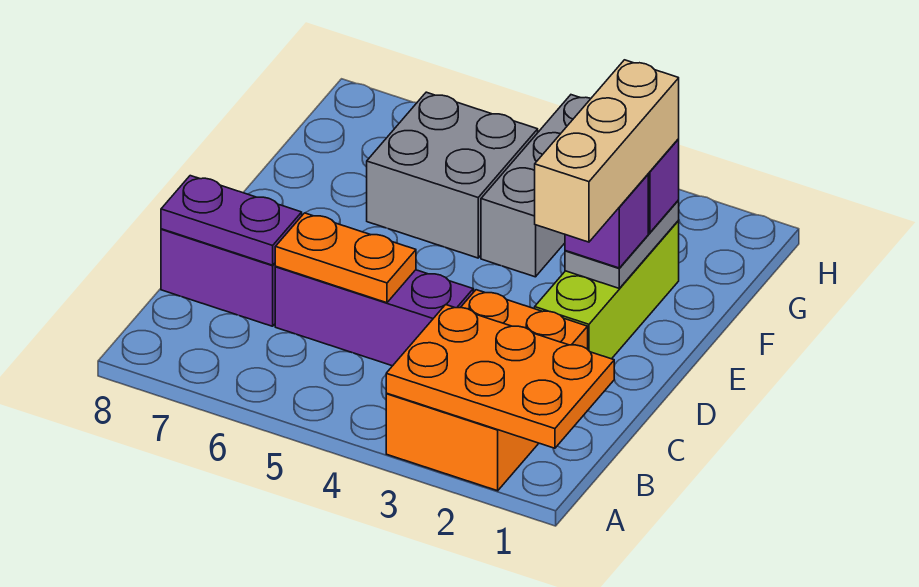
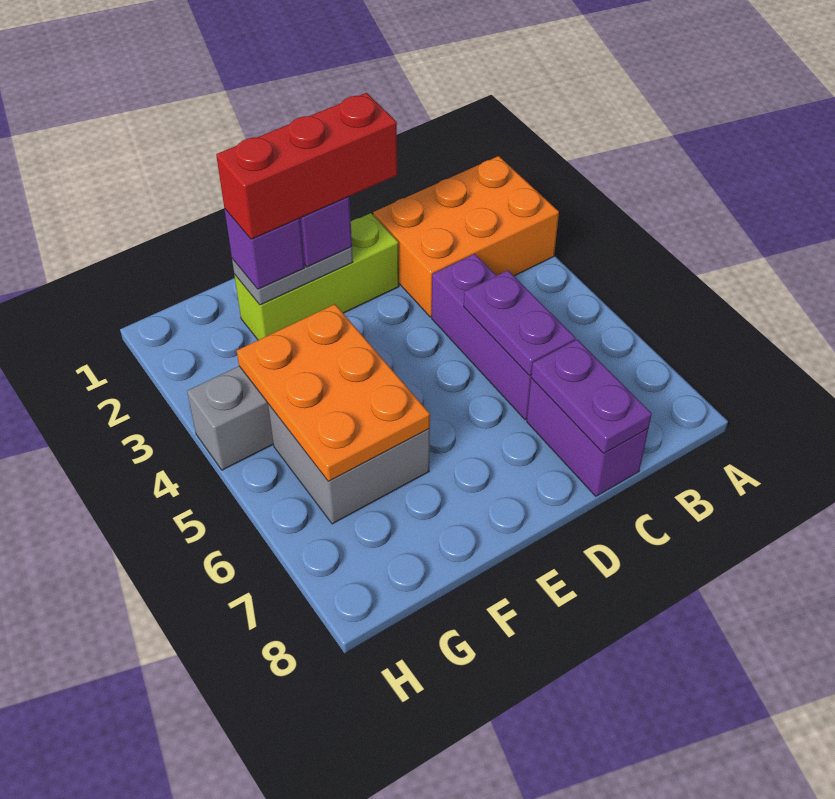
orange 2x3 plate [386,305,614,448] -> orange 2x3 plate moved to [237,304,430,481]
orange 1x2 plate [275,213,416,303] -> purple 1x2 plate [464,270,576,376]
tan 1x3 brick [535,60,679,242] -> red 1x3 brick [216,93,397,239]

